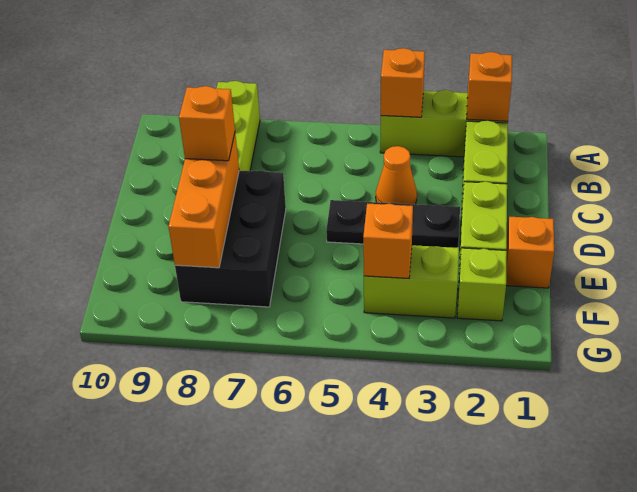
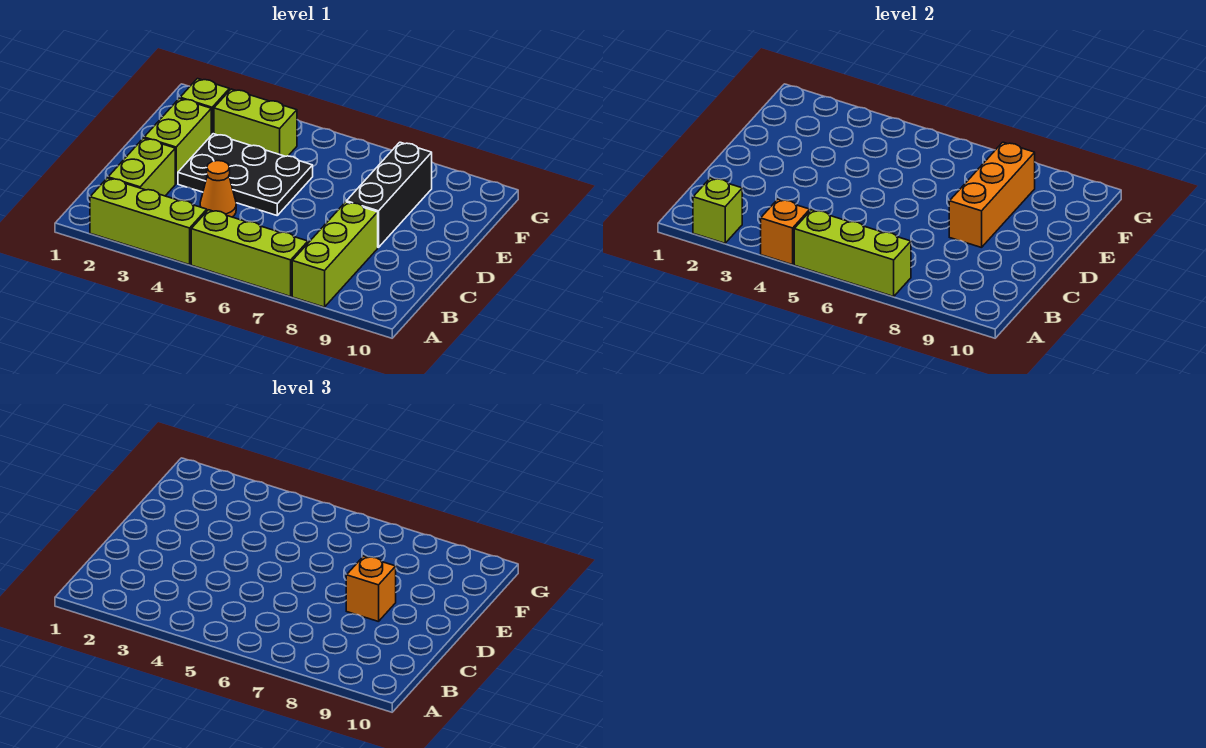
orange 1x1 brick [467,52,512,121] -> lime 1x1 brick [693,178,742,243]
none -> lime 1x3 brick [191,210,308,296]
none -> lime 1x3 brick [794,210,911,296]
black 1x3 plate [326,200,460,248] -> black 2x3 plate [178,134,313,215]
black 2x3 brick [175,170,286,307] -> black 1x3 brick [346,142,432,248]
orange 1x1 brick [506,217,554,288] -> none
orange 1x1 brick [363,204,413,278] -> none

